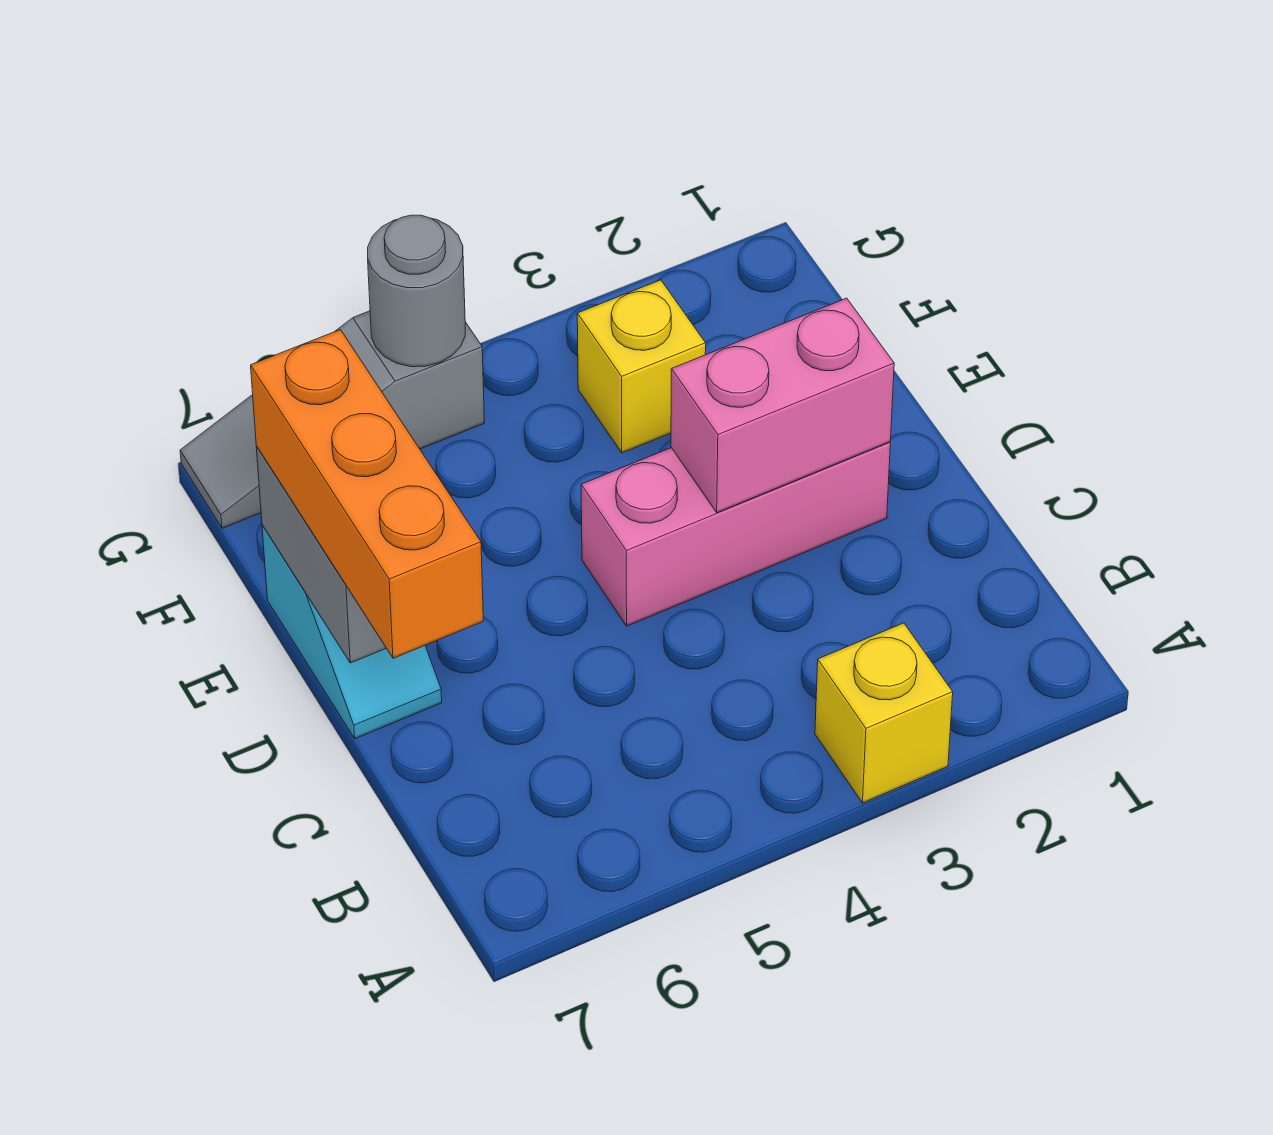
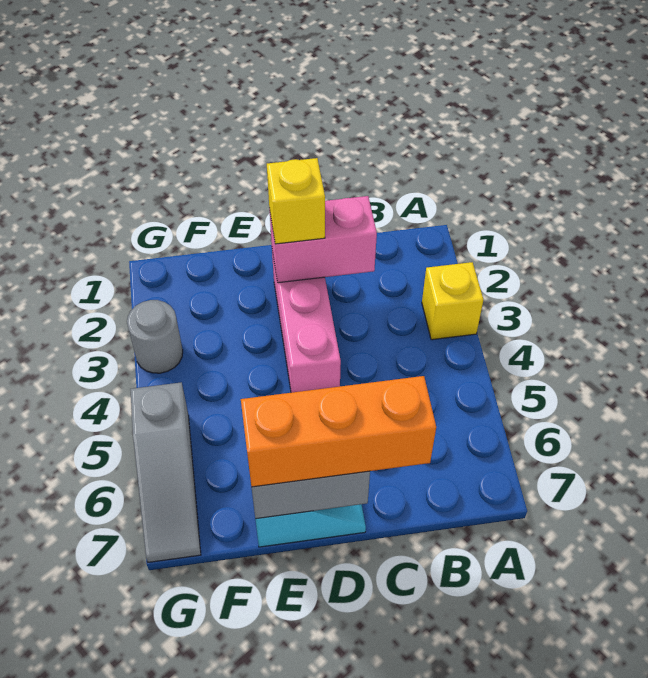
pink 1x2 brick [671,298,894,513] -> pink 1x2 brick turned to [269,196,377,283]
yellow 1x1 brick [577,280,706,453] -> yellow 1x1 brick moved to [267,158,325,244]
grey 1x1 round brick [368,215,465,367] -> grey 1x1 round brick moved to [127,300,183,373]

